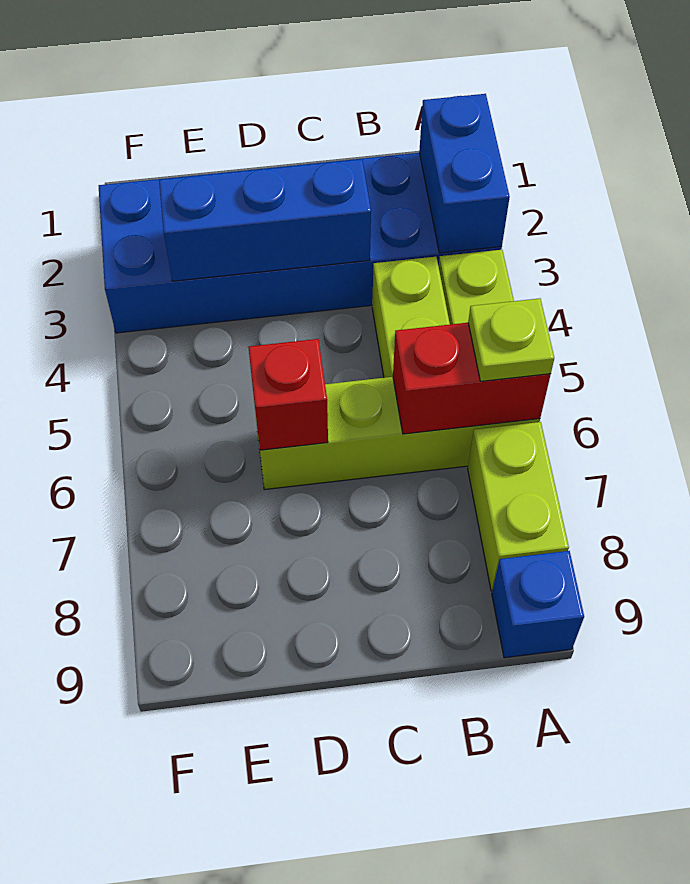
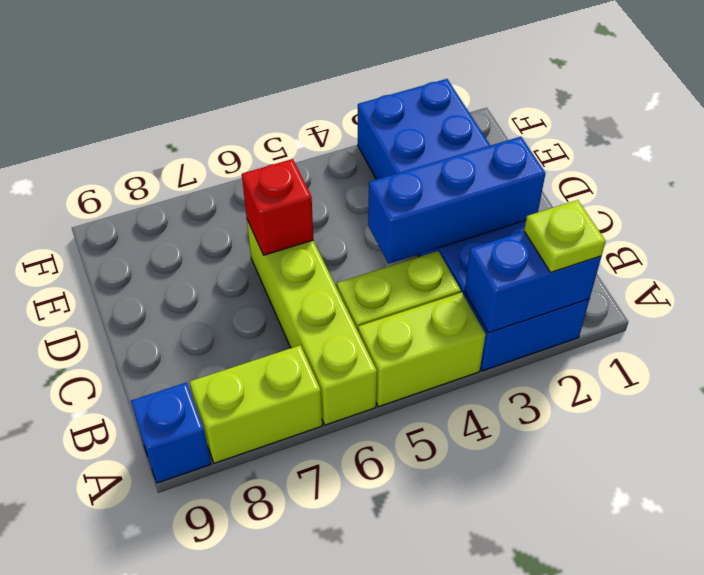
red 1x2 brick [393,323,551,434] -> none
lime 1x1 plate [468,298,554,381] -> lime 1x1 plate moved to [524,200,606,272]
blue 1x3 brick [159,159,371,281] -> blue 1x3 brick turned to [368,137,546,264]

